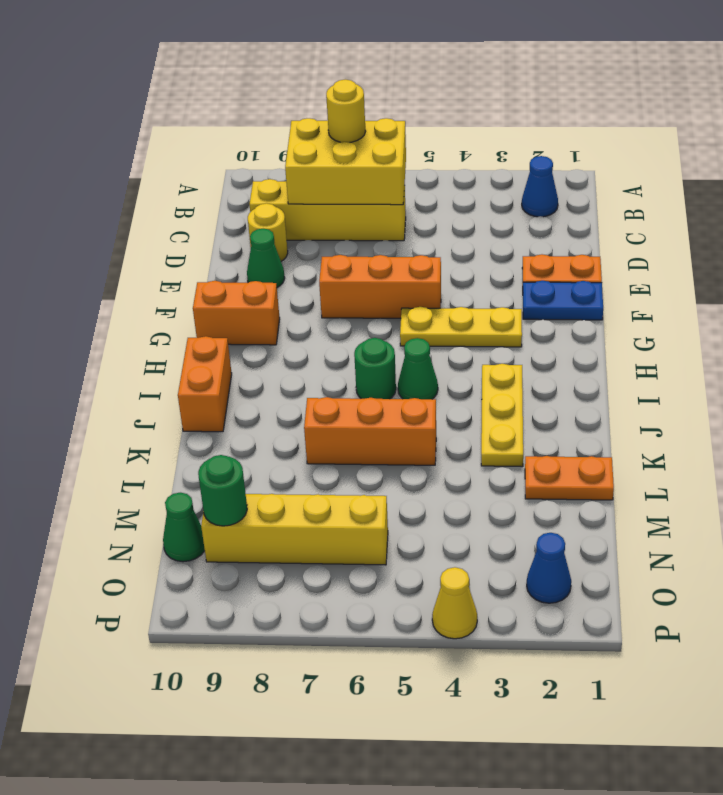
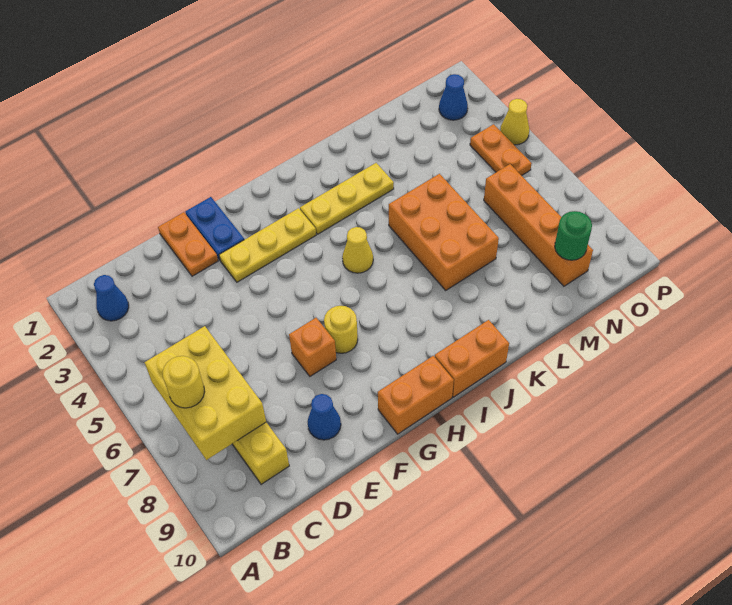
yellow 1x1 round brick [248,203,288,261] -> yellow 1x1 round brick moved to [324,306,358,353]
green 1x1 cone [247,229,285,287] -> blue 1x1 cone [308,394,341,440]
orange 1x3 brick [319,255,441,318] -> orange 1x1 brick [289,318,336,376]
yellow 1x3 plate [400,307,522,347] -> yellow 1x3 plate turned to [219,208,316,282]
orange 1x2 brick [193,281,280,345] -> orange 1x2 brick turned to [378,356,454,434]
green 1x1 cone [398,338,438,399] -> yellow 1x1 cone [342,227,373,273]
green 1x1 round brick [354,338,396,399] -> none
orange 1x3 brick [304,397,436,465] -> orange 2x3 brick [389,174,499,290]
orange 1x2 plate [525,456,614,500] -> orange 1x2 plate moved to [470,124,532,176]
yellow 1x4 brick [201,494,388,565] -> orange 1x4 brick [484,164,593,286]
green 1x1 cone [163,493,205,562] -> none

